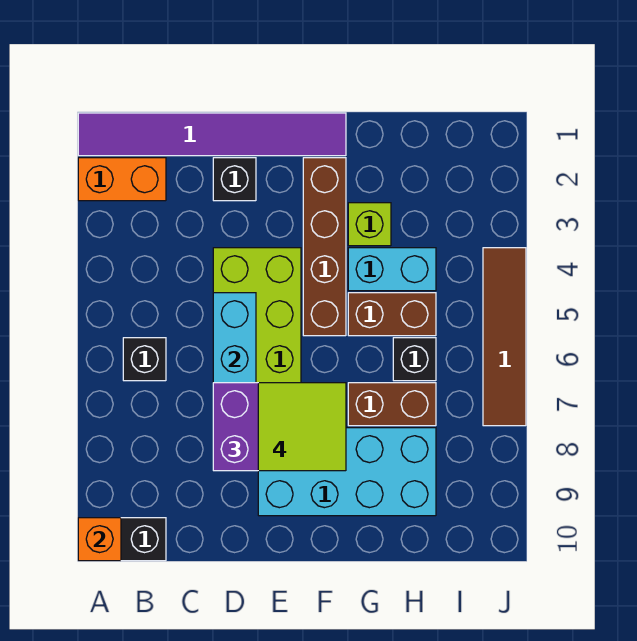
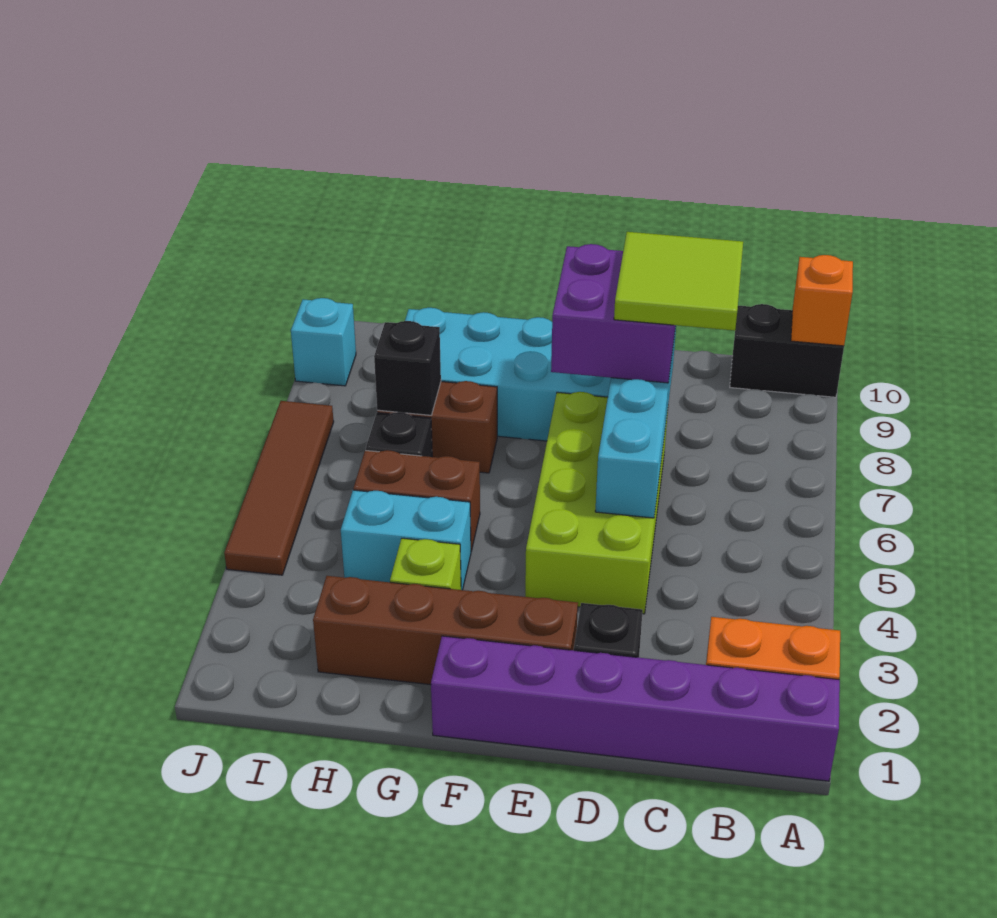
purple 1x6 tile [78,113,346,156] -> purple 1x6 brick [431,636,840,781]
black 1x1 brick [123,338,166,381] -> black 1x1 brick moved to [374,321,441,415]
lime 2x2 tile [258,383,346,471] -> lime 2x2 tile moved to [614,232,743,331]
brown 1x4 brick [303,158,346,336] -> brown 1x4 brick turned to [313,576,578,685]
none -> cyan 1x1 brick [291,298,356,386]

